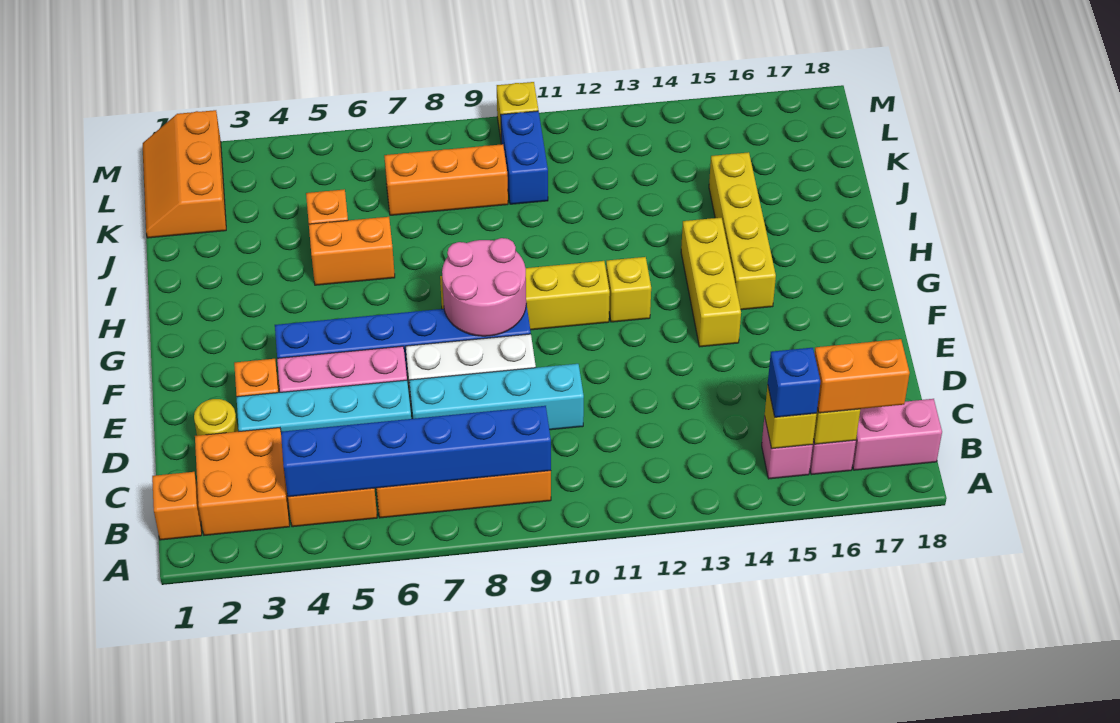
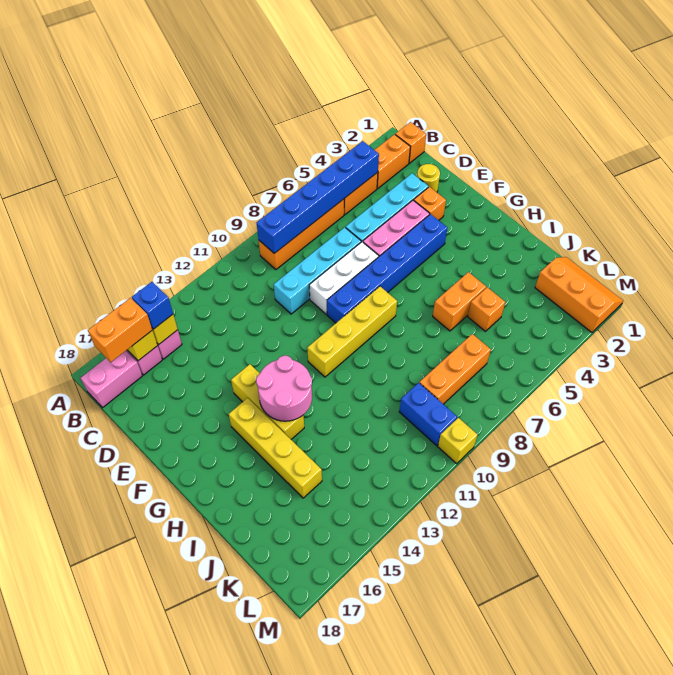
orange 2x2 brick [195,428,290,535] -> orange 1x2 brick [375,134,410,188]
pink 2x2 round brick [442,238,526,336] -> pink 2x2 round brick moved to [256,356,312,421]
yellow 1x1 brick [606,257,651,322] -> none

